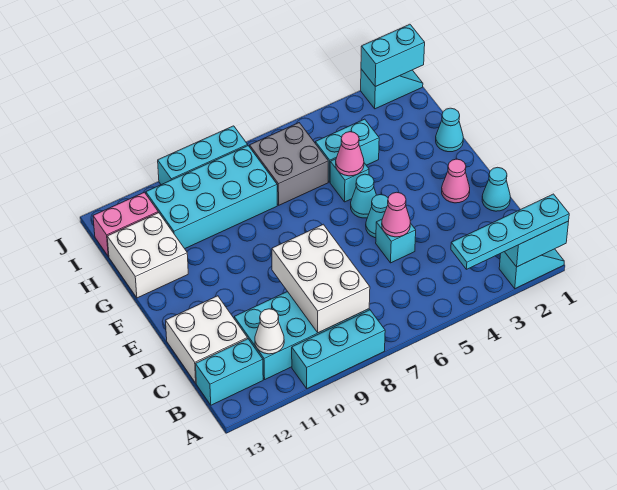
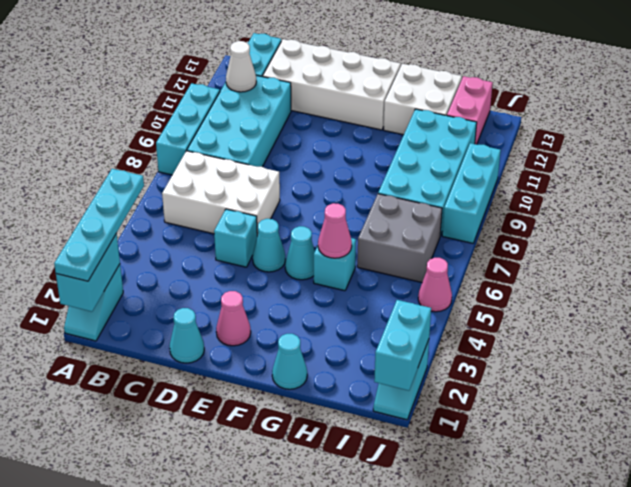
white 2x3 brick [272,224,370,333] -> white 2x3 brick moved to [162,151,280,236]
white 2x2 brick [166,296,247,383] -> white 2x4 brick [263,39,401,130]
pink 1x1 cone [382,192,410,237] -> pink 1x1 cone moved to [418,258,452,312]
cyan 1x2 brick [315,119,379,182] -> none

